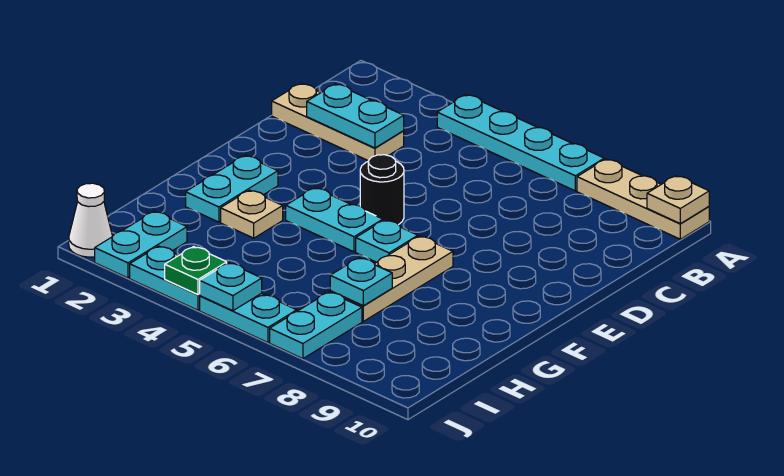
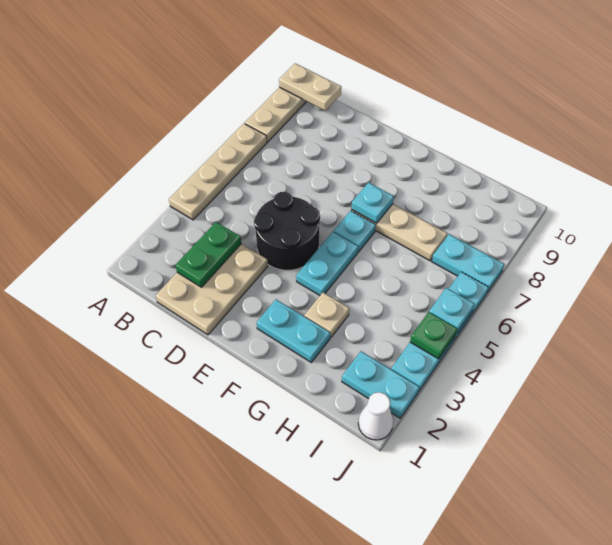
cyan 1x4 plate [437,95,604,191] -> tan 1x4 plate [169,124,267,220]
tan 1x1 plate [647,176,709,224] -> tan 1x2 plate [279,63,341,111]
tan 1x3 plate [272,83,404,161] -> tan 2x3 plate [156,244,268,335]
cyan 1x2 plate [307,84,404,148] -> green 1x2 plate [175,222,241,287]
black 1x1 round brick [360,155,404,225] -> black 2x2 round brick [254,192,320,270]
cyan 1x1 plate [330,258,392,306] -> cyan 1x1 plate moved to [351,183,394,223]

